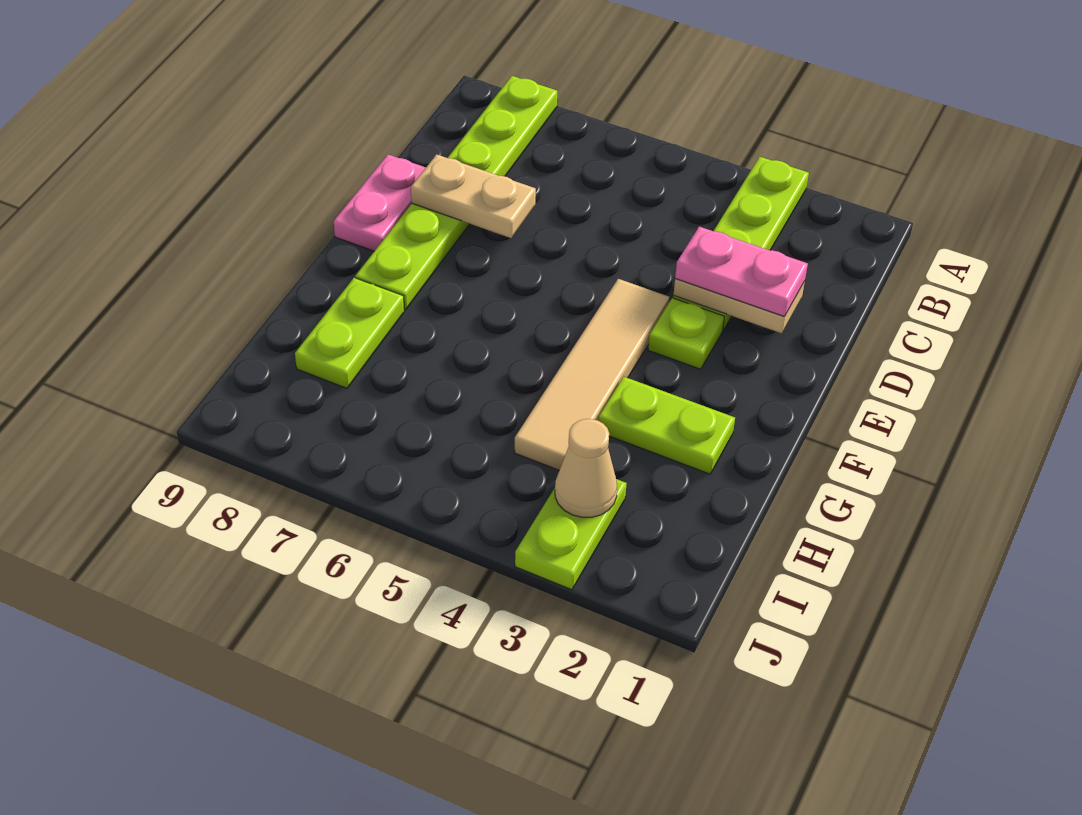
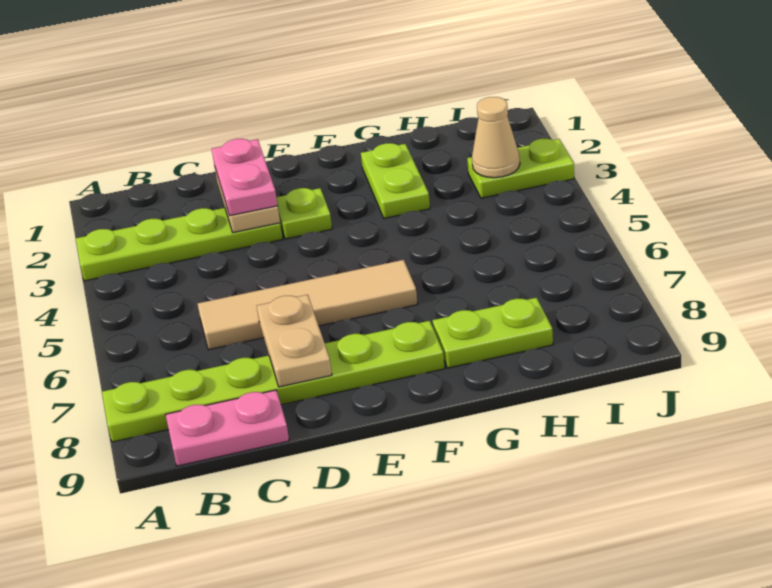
pink 1x2 plate [334,155,426,251] -> pink 1x2 plate moved to [166,390,289,466]
tan 1x4 tile [514,279,670,470] -> tan 1x4 tile moved to [198,260,418,350]

